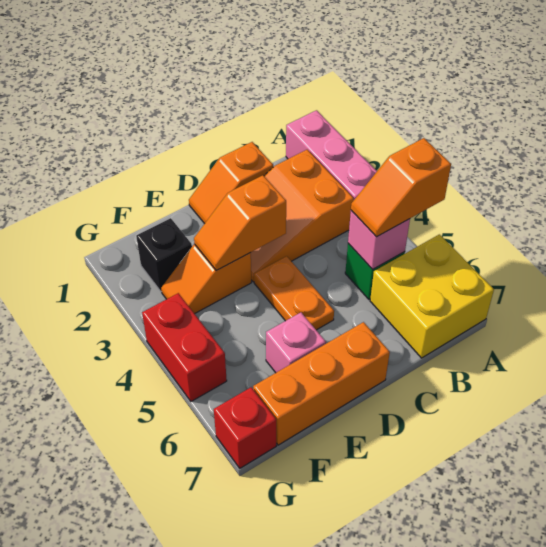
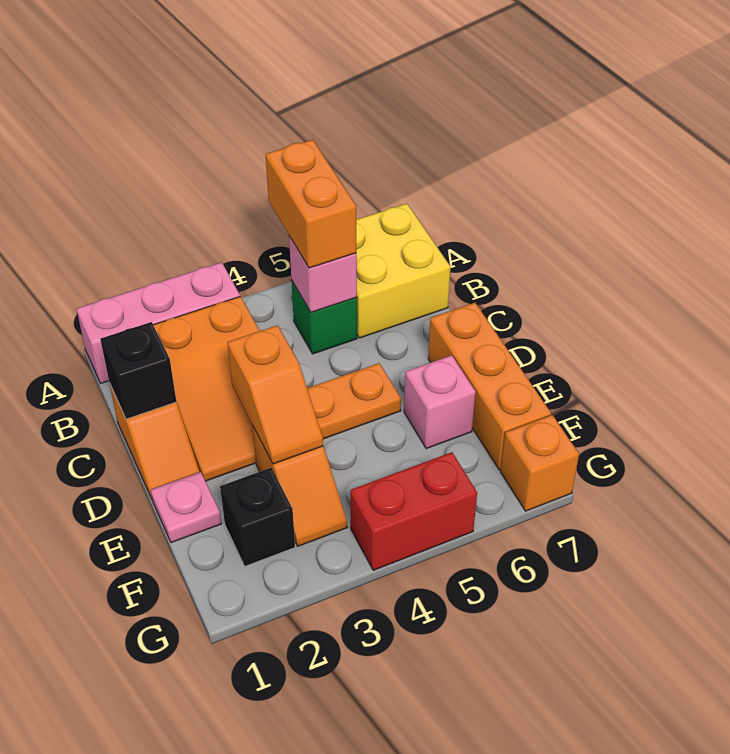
orange 1x2 slope [351,138,451,237] -> orange 1x2 brick [266,140,356,268]
none -> black 1x1 brick [100,322,176,419]
none -> pink 1x1 plate [151,472,221,543]
red 1x1 brick [214,387,276,468] -> orange 1x1 brick [501,415,579,511]

